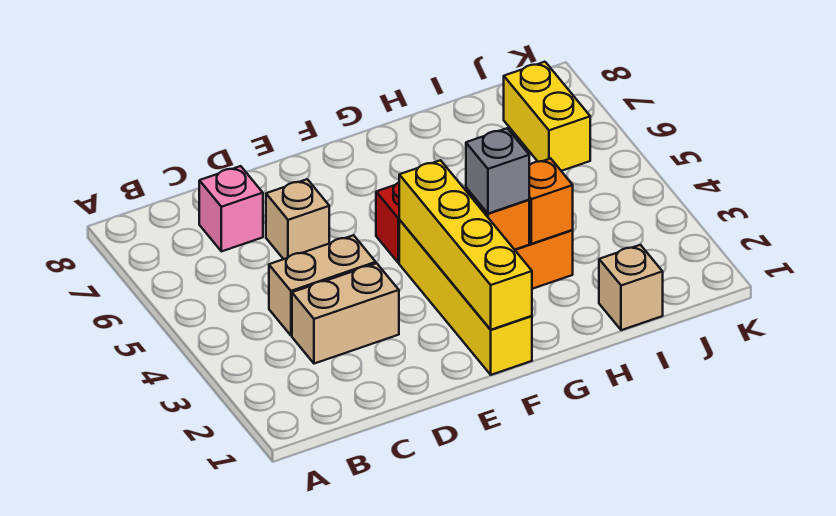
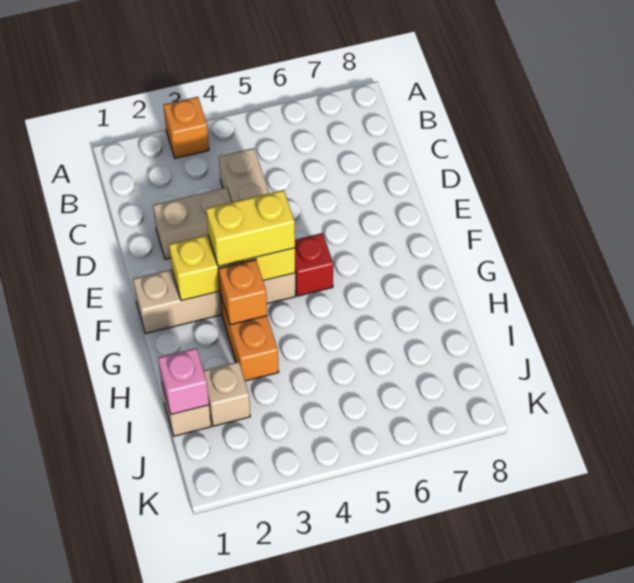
tan 1x2 brick [292,263,399,364] -> tan 1x2 brick turned to [153,188,231,259]
pink 1x1 brick [199,166,263,251] -> pink 1x1 brick moved to [158,348,209,414]
tan 1x1 brick [266,179,329,259] -> tan 1x1 brick moved to [204,362,250,426]
yellow 1x4 brick [399,220,532,375] -> tan 1x4 brick [133,269,295,334]
yellow 1x4 brick [399,160,532,330] -> yellow 1x3 brick [169,235,295,301]
grey 1x1 brick [466,128,529,214] -> none
orange 1x1 brick [529,158,573,244] -> orange 1x1 brick moved to [163,97,209,158]
yellow 1x2 brick [504,62,590,171] -> yellow 1x2 brick moved to [206,190,295,266]

